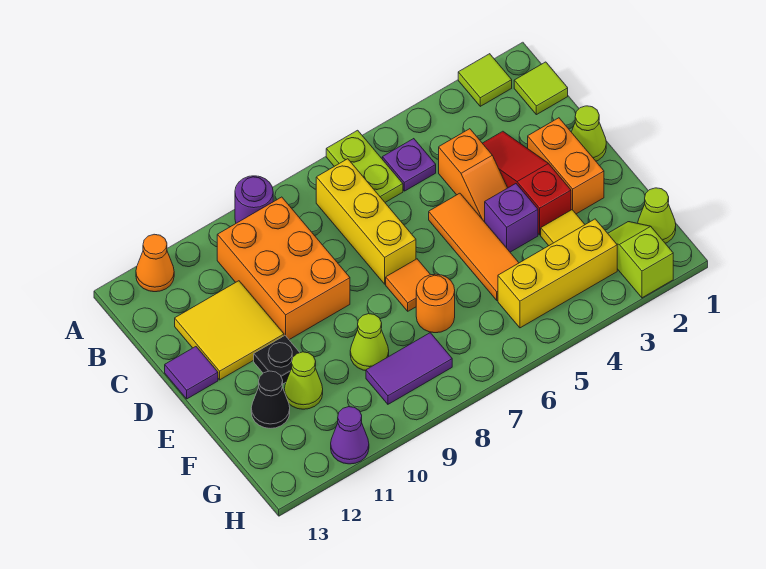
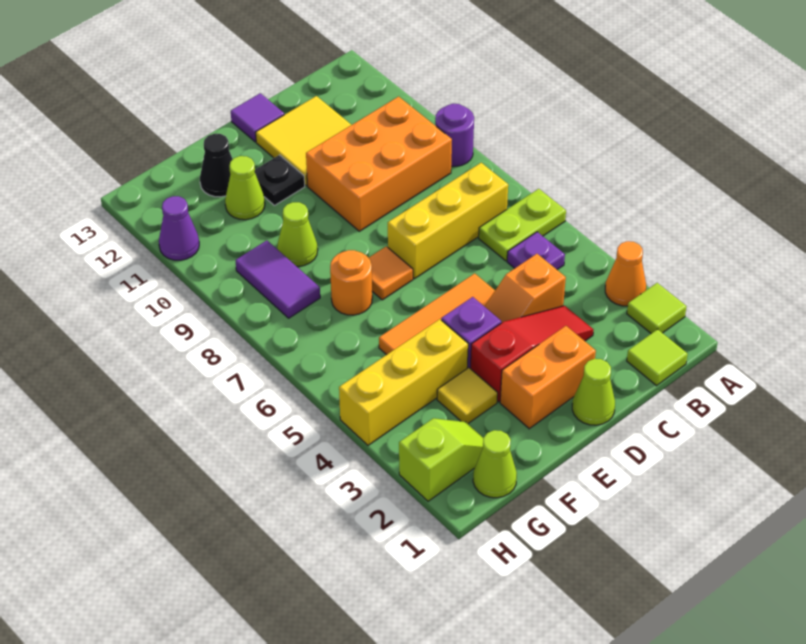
orange 1x1 cone [136,234,174,292] -> orange 1x1 cone moved to [605,241,646,306]
yellow 1x3 brick [498,219,617,328] -> yellow 1x3 brick turned to [339,319,468,445]

